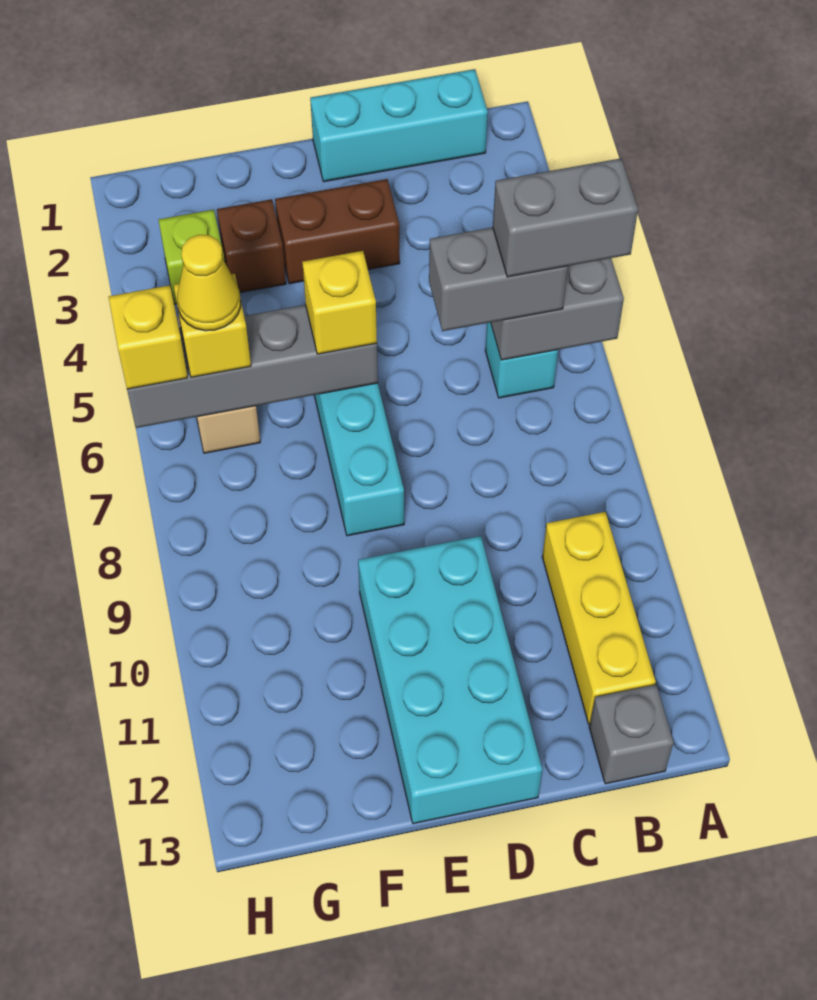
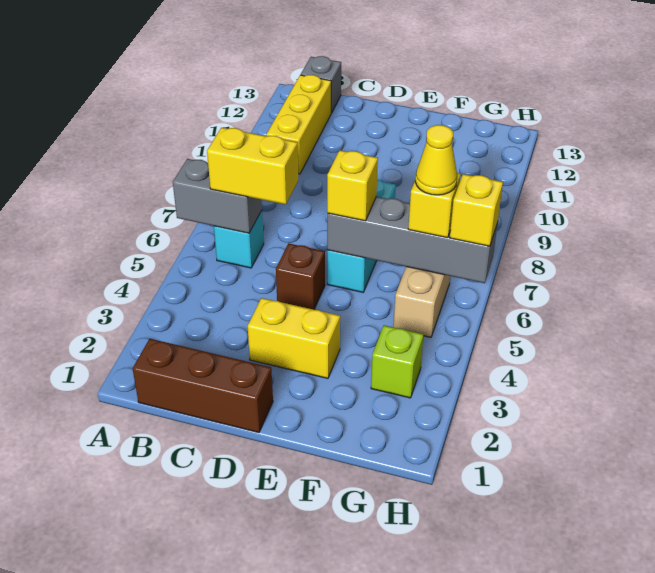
grey 1x2 brick [493,158,638,277] -> none
cyan 1x3 brick [310,69,488,182] -> brown 1x3 brick [132,339,273,433]
grey 1x2 brick [429,227,568,331] -> yellow 1x2 brick [207,128,298,205]
brown 1x2 brick [275,179,400,284] -> yellow 1x2 brick [248,298,340,378]
cyan 2x4 brick [358,536,542,824] -> none
brown 1x1 brick [217,199,286,293] -> brown 1x1 brick moved to [276,243,325,310]

